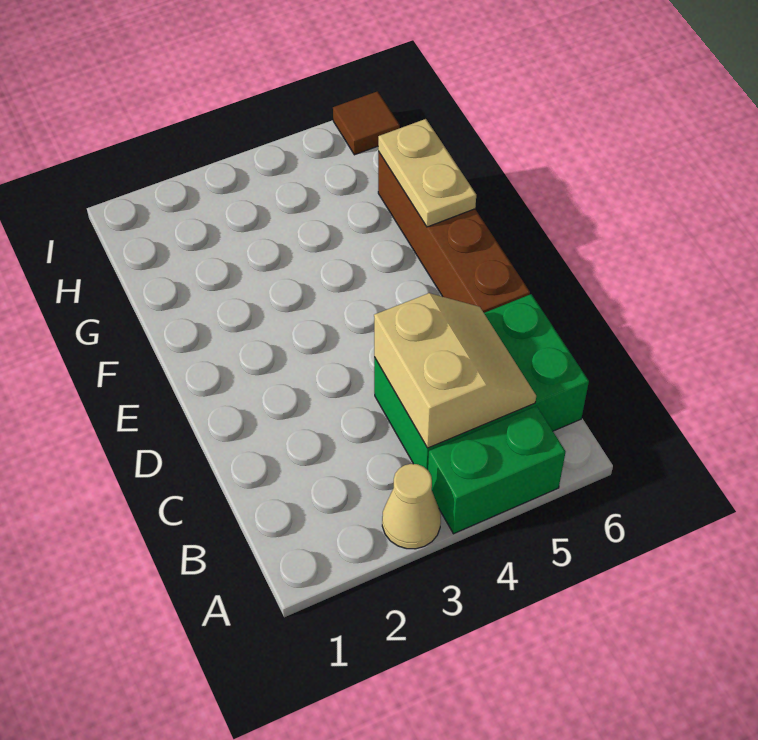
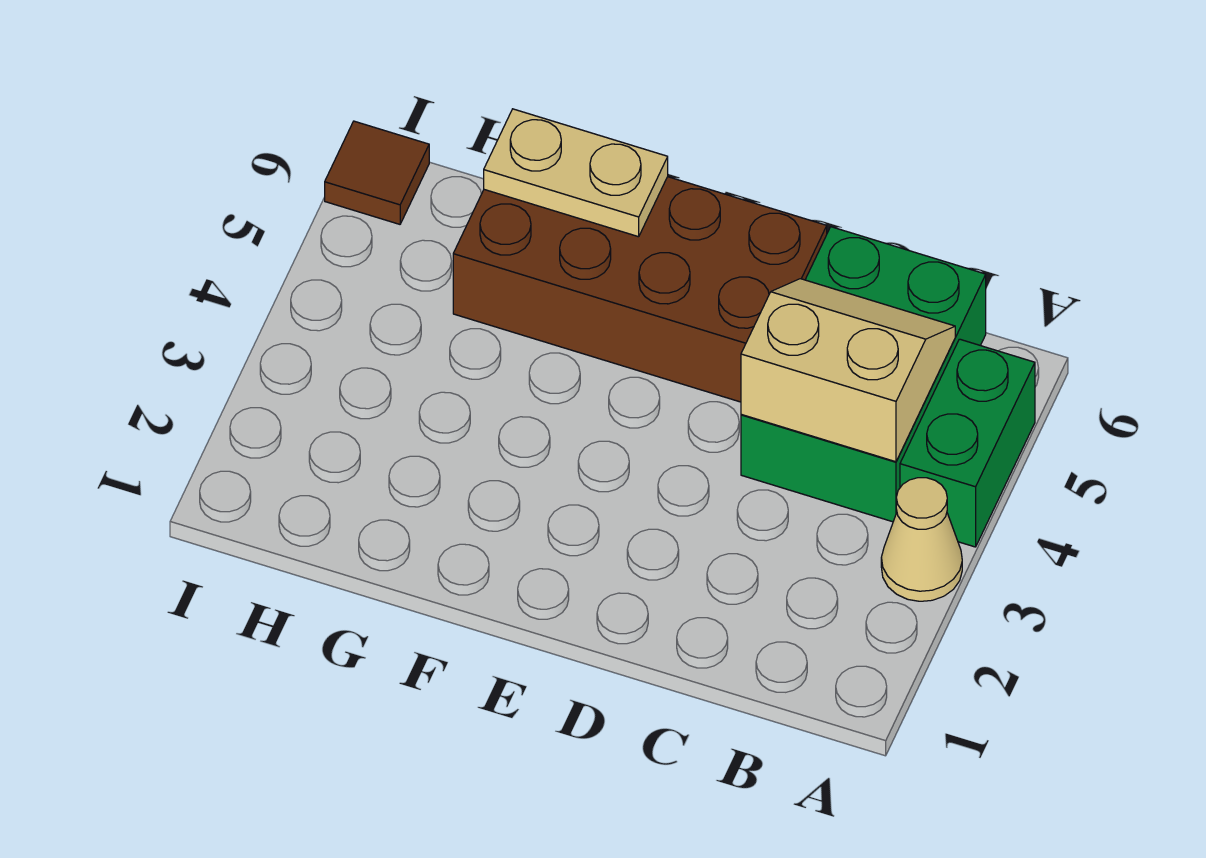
brown 1x4 brick [378,151,530,313] -> brown 2x4 brick [453,177,827,402]

